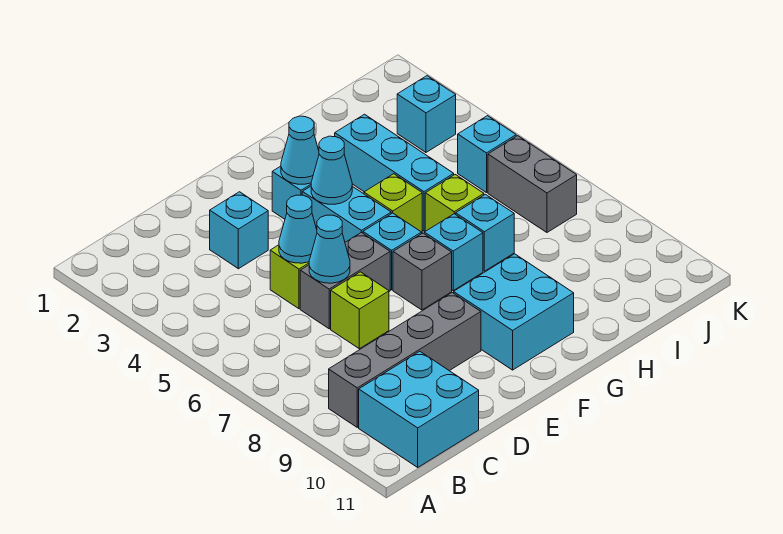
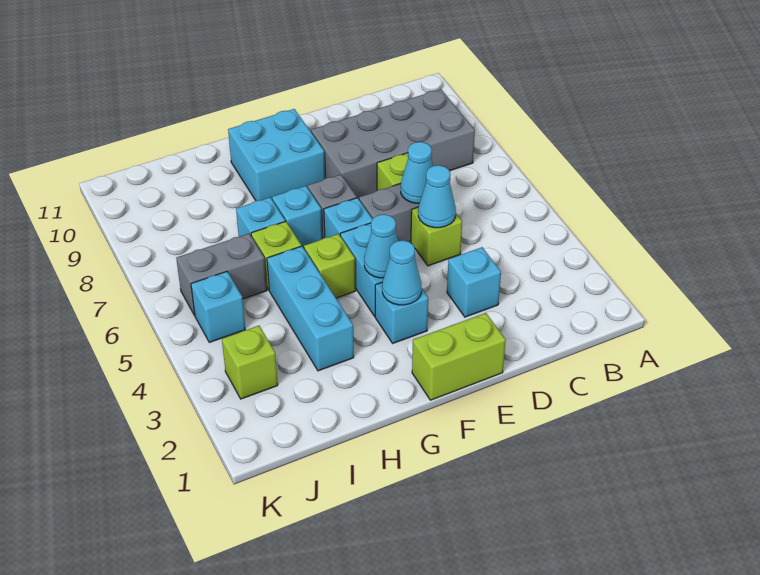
grey 1x4 brick [329,293,481,427] -> grey 2x4 brick [311,89,475,199]
cyan 2x2 brick [359,351,479,467] -> none
none -> lime 1x2 brick [412,313,506,400]
cyan 1x1 brick [397,76,456,152] -> lime 1x1 brick [222,326,278,399]
grey 1x2 brick [488,136,577,232] -> grey 1x2 brick turned to [176,234,267,316]

